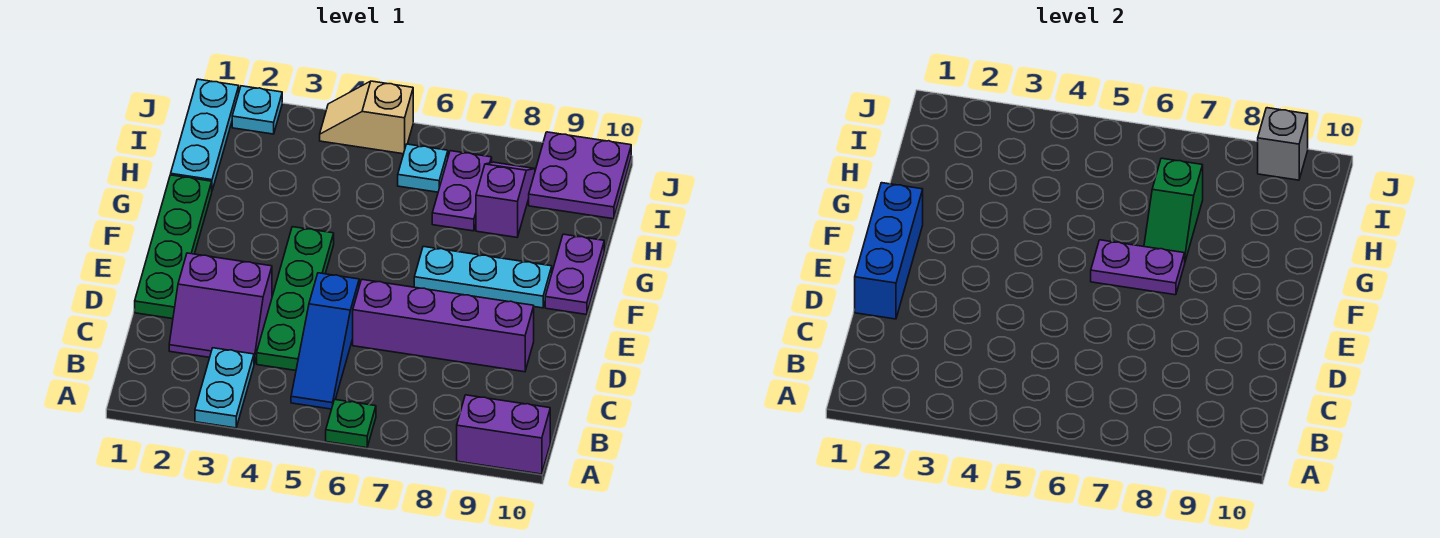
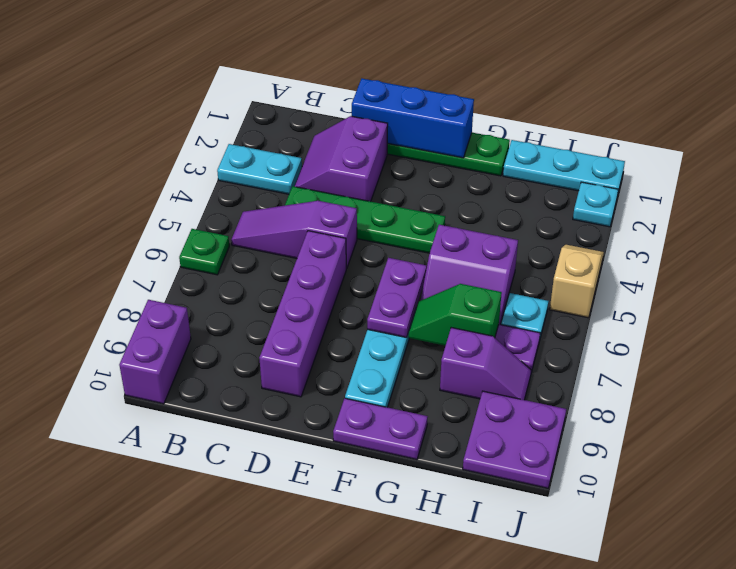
blue 1x3 slope [291,273,359,409] -> purple 1x3 slope [231,201,357,269]
none -> purple 2x2 slope [421,225,518,325]
grey 1x1 brick [1258,108,1308,180] -> none

